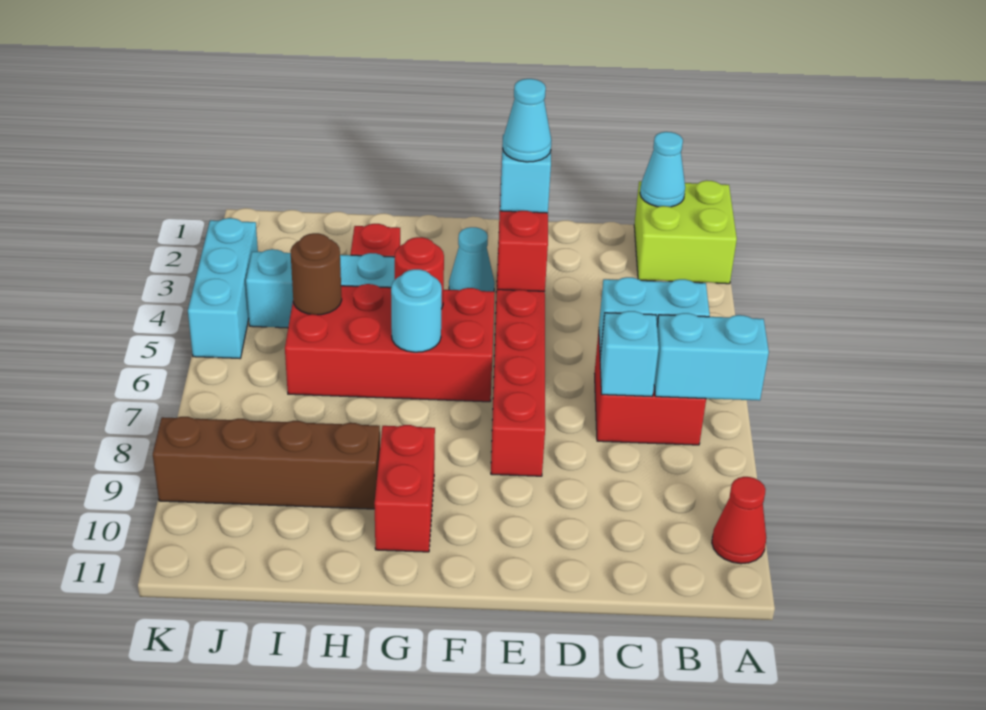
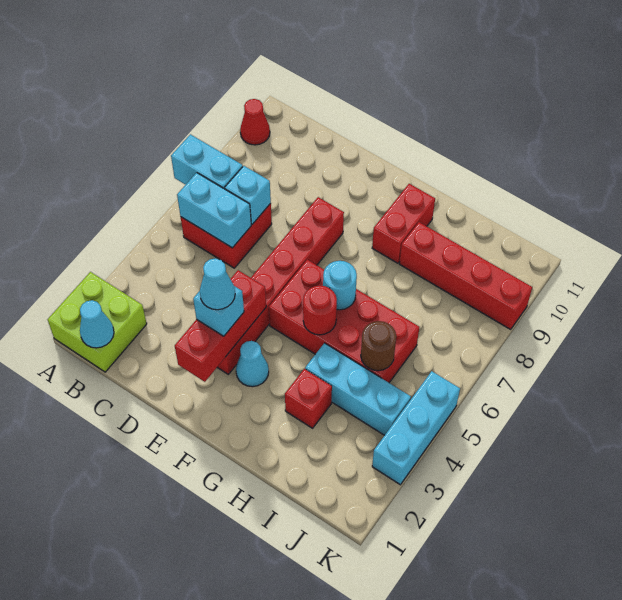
brown 1x4 brick [153,417,380,509] -> red 1x4 brick [399,222,532,329]

